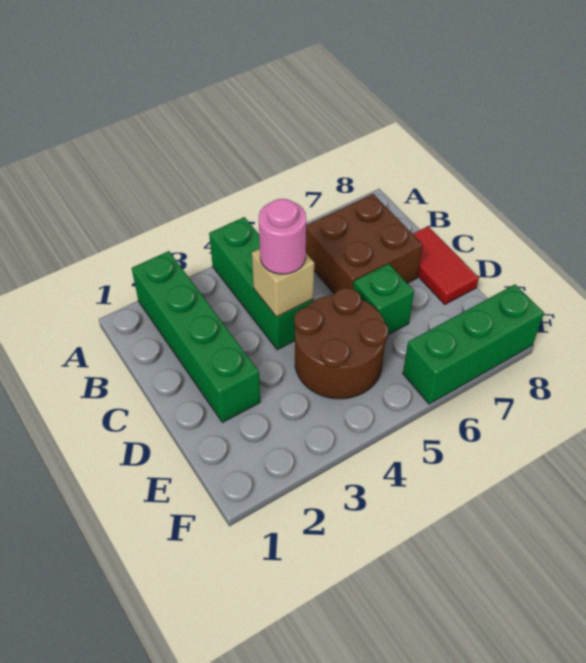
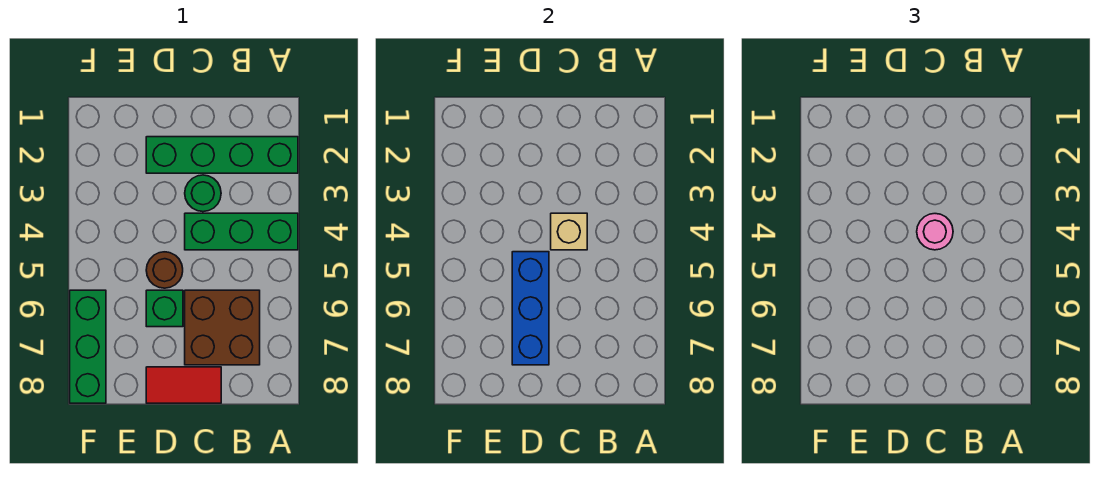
none -> green 1x1 round brick [185,175,221,212]
brown 2x2 round brick [294,288,388,399] -> brown 1x1 round brick [146,252,183,288]
none -> blue 1x3 brick [512,252,549,365]

